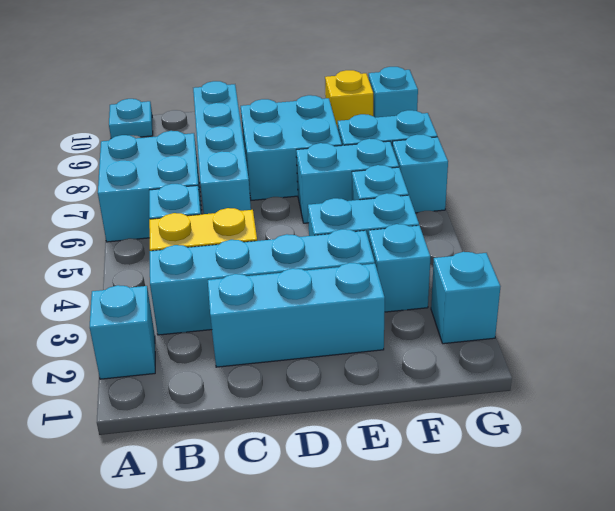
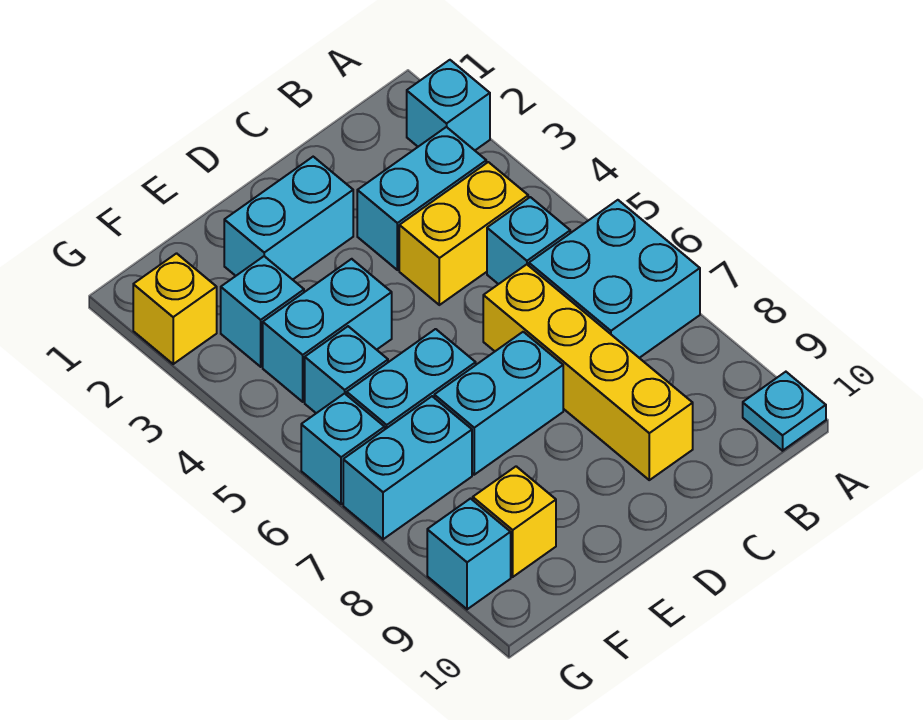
cyan 1x4 brick [150,229,375,335] -> cyan 1x2 brick [357,127,486,270]
cyan 1x3 brick [208,263,385,367] -> cyan 1x2 brick [224,157,353,280]
cyan 1x4 brick [193,81,251,214] -> yellow 1x4 brick [483,264,693,480]
cyan 2x2 brick [241,95,342,200] -> cyan 1x2 brick [434,332,563,475]
cyan 1x1 brick [431,252,500,344] -> yellow 1x1 brick [133,253,217,364]

